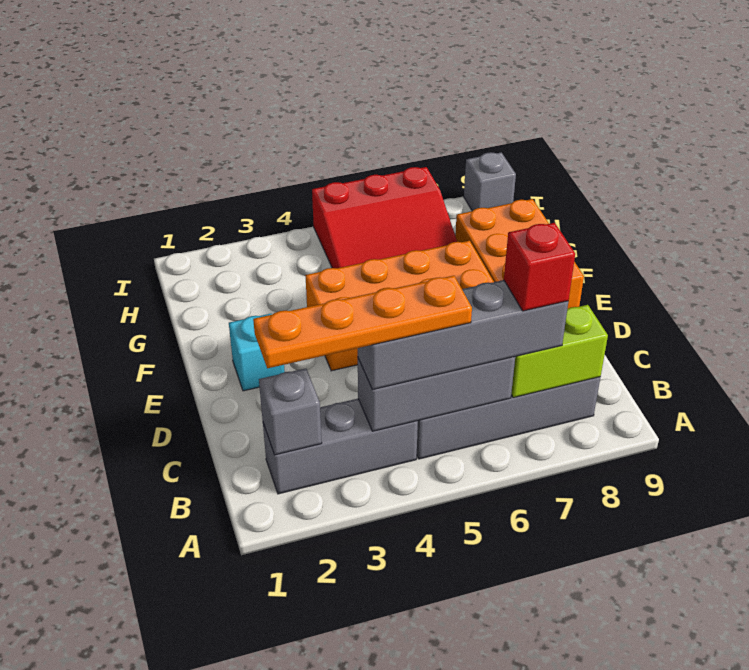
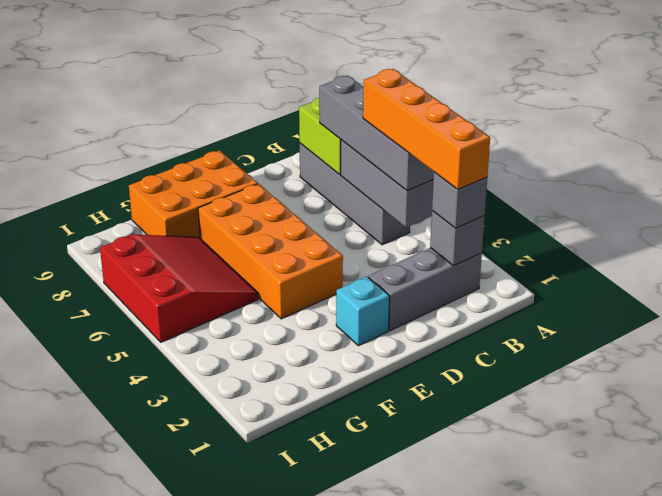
grey 1x3 brick [263,399,418,494] -> grey 1x3 brick turned to [368,248,482,331]
orange 1x4 plate [253,276,472,368] -> orange 1x4 brick [363,69,490,189]
red 1x1 brick [504,223,575,311] -> none
grey 1x1 brick [464,152,516,211] -> grey 1x1 brick moved to [432,172,487,228]

